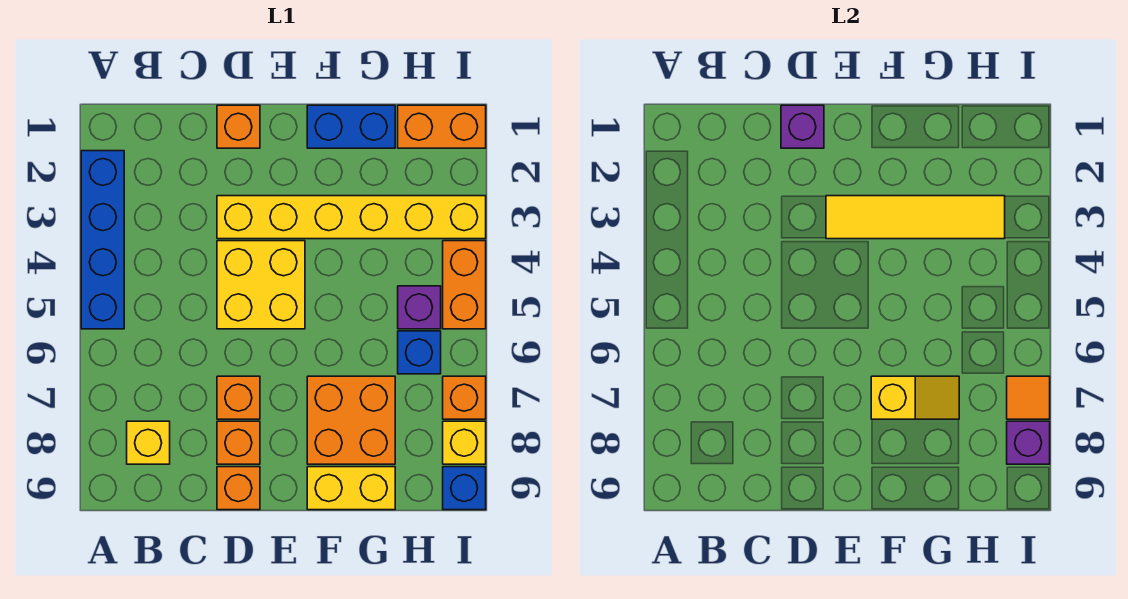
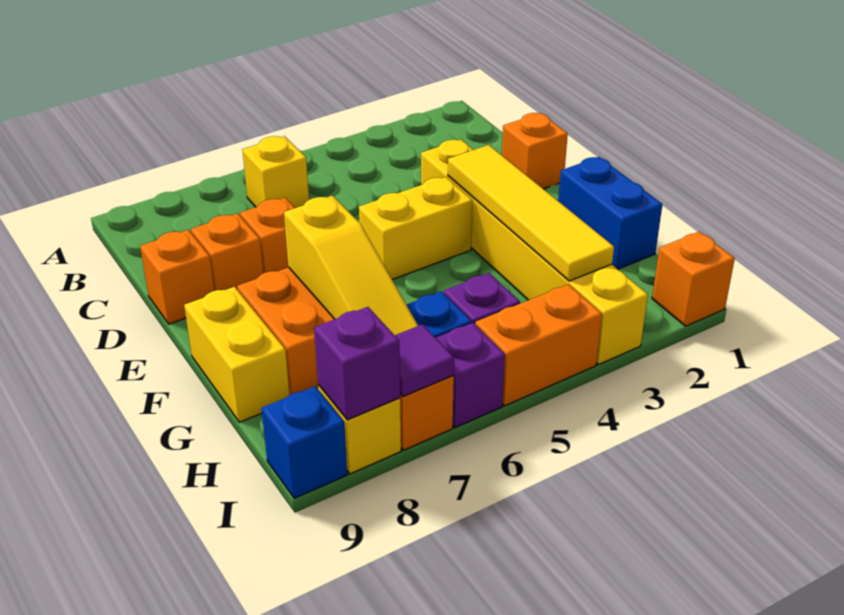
blue 1x4 brick [81,151,124,329] -> none
yellow 1x1 brick [127,421,170,464] -> yellow 1x1 brick moved to [242,136,309,208]
purple 1x1 brick [781,105,824,148] -> purple 1x1 brick moved to [436,323,505,428]
yellow 2x2 brick [217,241,305,329] -> yellow 1x2 brick [359,177,473,280]
yellow 1x2 slope [871,376,959,419] -> yellow 1x3 slope [284,196,418,335]
orange 1x2 brick [398,105,486,148] -> orange 1x1 brick [652,232,735,326]
orange 1x1 tile [1007,376,1050,419] -> purple 1x1 tile [395,324,454,396]

